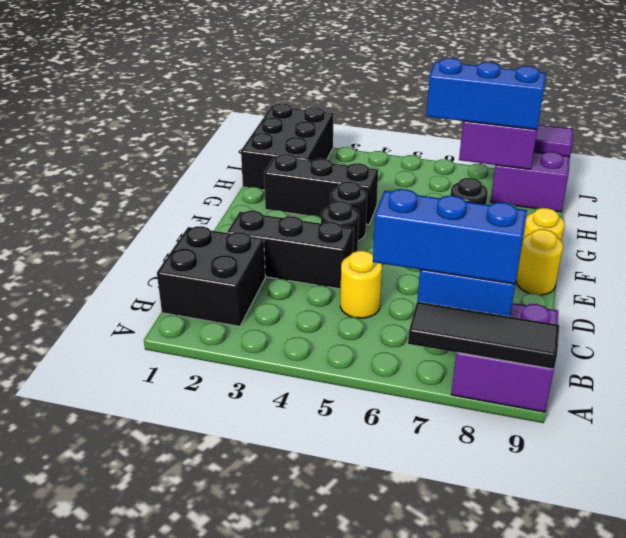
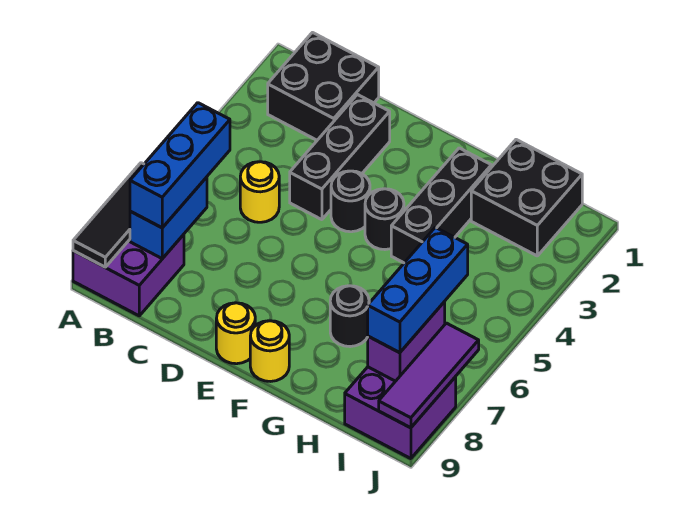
black 2x3 brick [241,104,334,190] -> black 2x2 brick [471,140,582,256]

